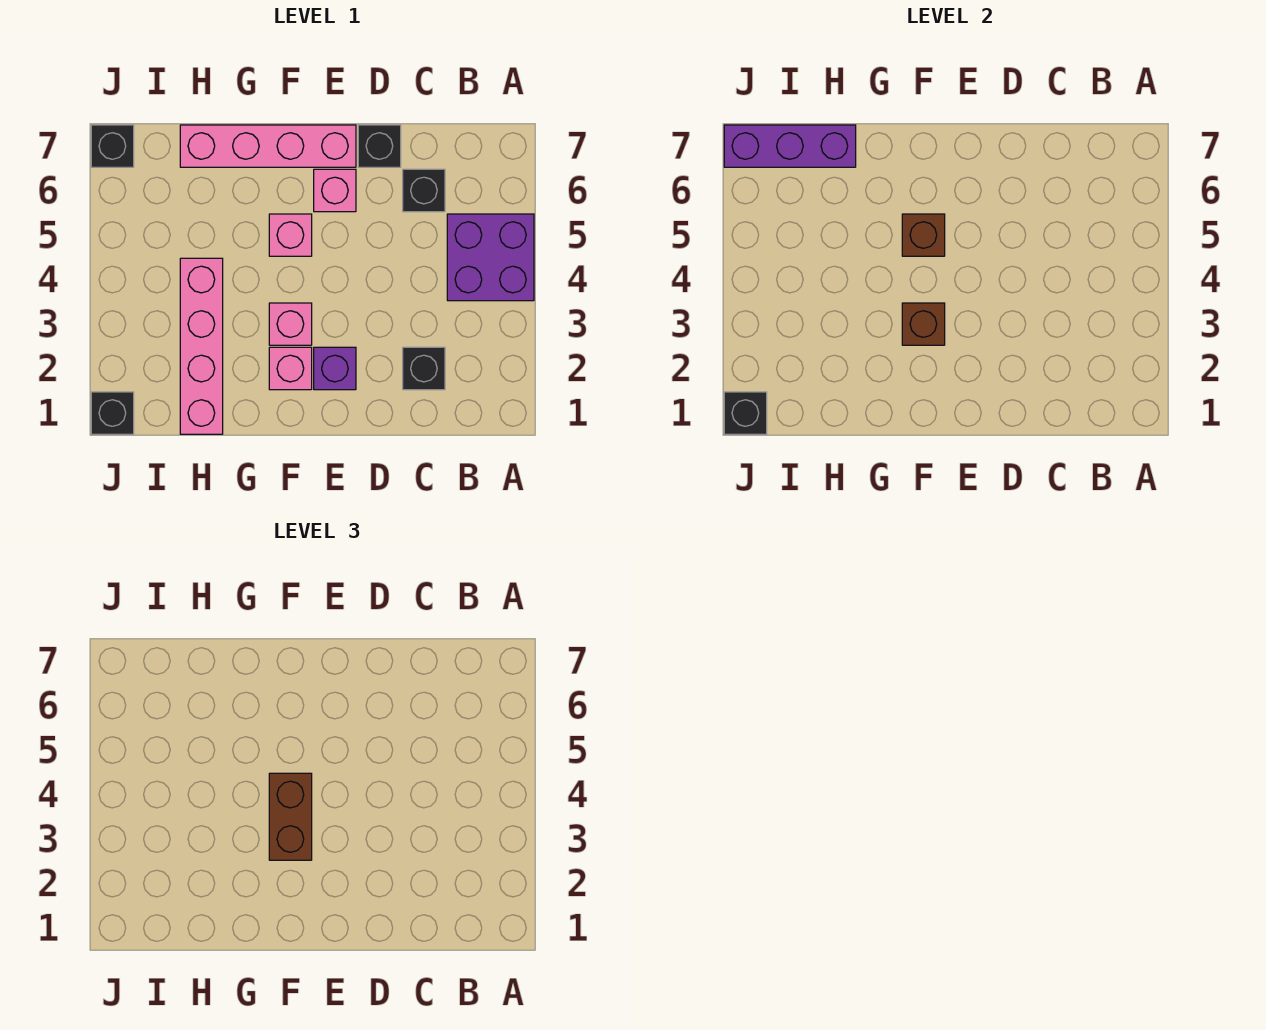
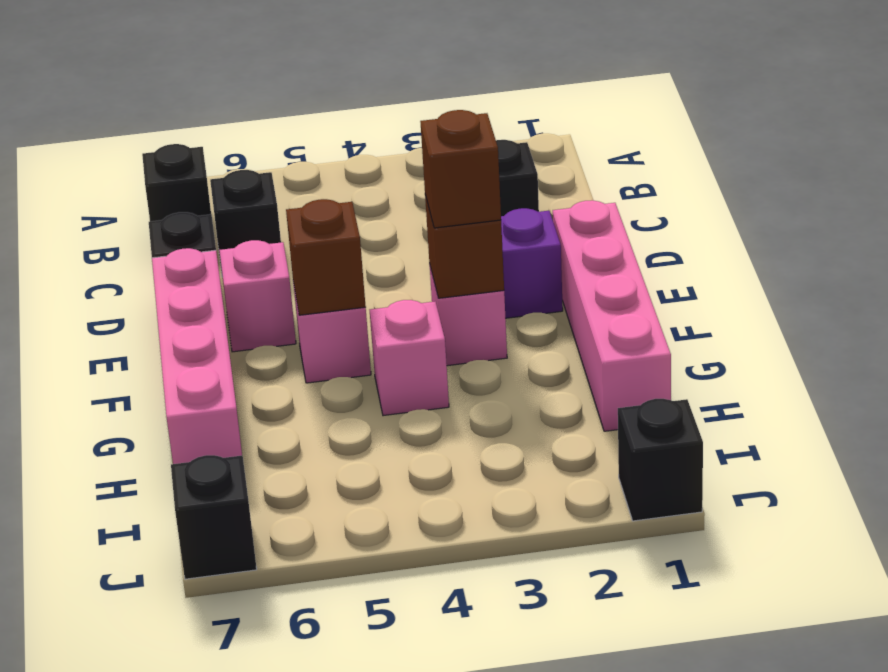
purple 2x2 brick [447,214,534,301] -> none
pink 1x1 brick [269,347,312,390] -> pink 1x1 brick moved to [370,300,449,416]
brown 1x2 brick [269,773,312,860] -> brown 1x1 brick [420,110,501,228]
pink 1x4 brick [180,258,223,434] -> pink 1x4 brick turned to [553,200,671,431]
purple 1x3 brick [724,125,856,167] -> none
black 1x1 brick [724,392,767,434] -> black 1x1 brick moved to [142,144,211,221]

